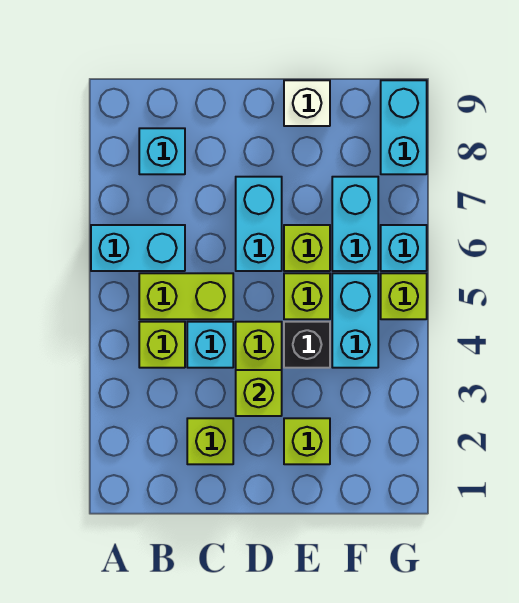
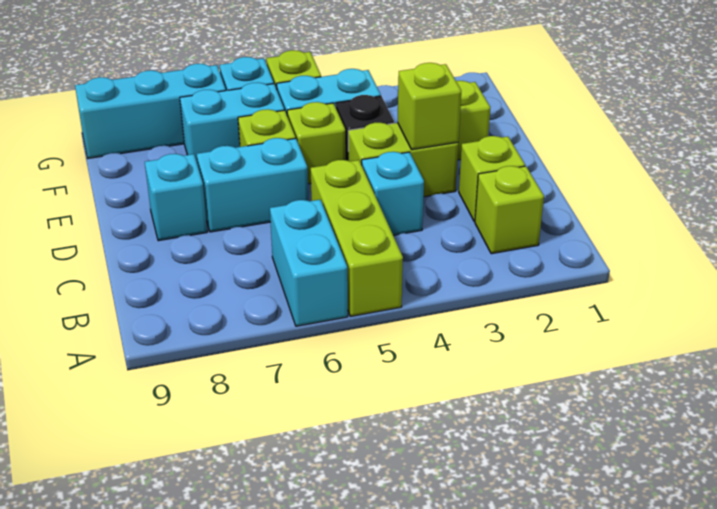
lime 1x1 brick [139,322,185,368] -> lime 1x1 brick moved to [475,166,544,254]
lime 1x2 brick [139,273,233,319] -> lime 1x3 brick [311,160,403,316]
cyan 1x1 brick [139,128,185,174] -> cyan 1x1 brick moved to [145,154,207,241]
white 1x1 brick [284,80,330,126] -> none
cyan 1x2 brick [381,80,427,174] -> cyan 1x3 brick [75,64,226,158]

